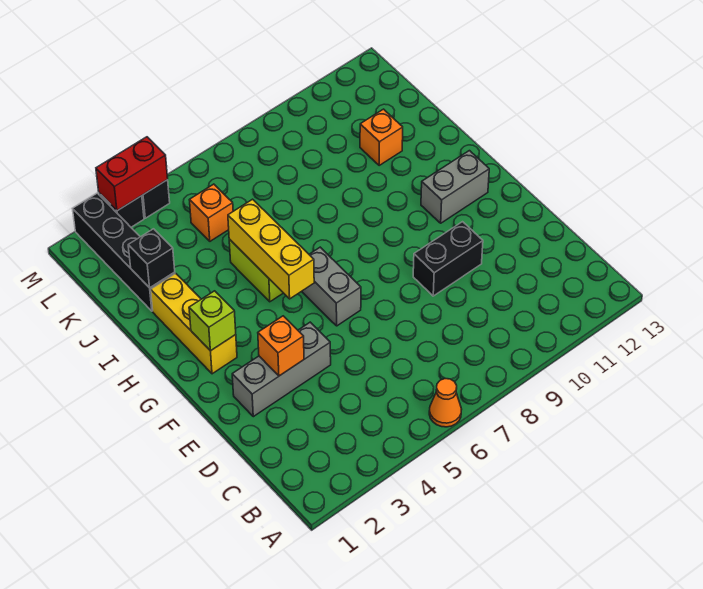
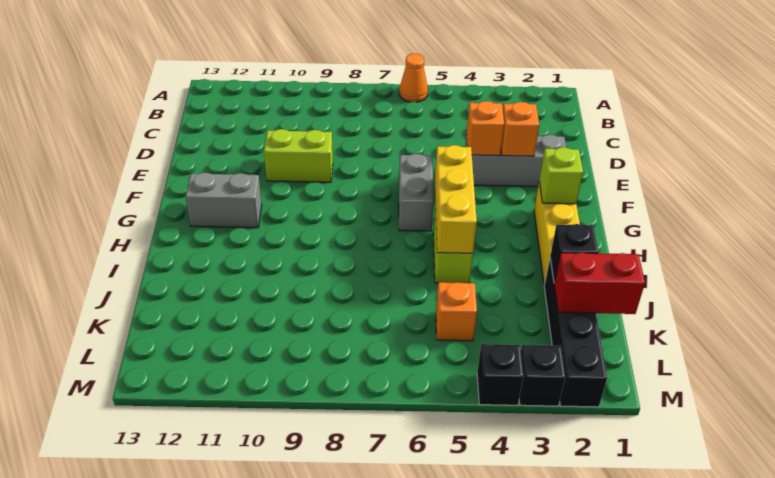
black 1x2 brick [413,222,483,296] -> lime 1x2 brick [264,129,333,182]
orange 1x1 brick [360,109,403,165] -> orange 1x1 brick moved to [466,101,504,156]
red 1x2 brick [96,137,168,211] -> red 1x2 brick moved to [554,252,645,314]

